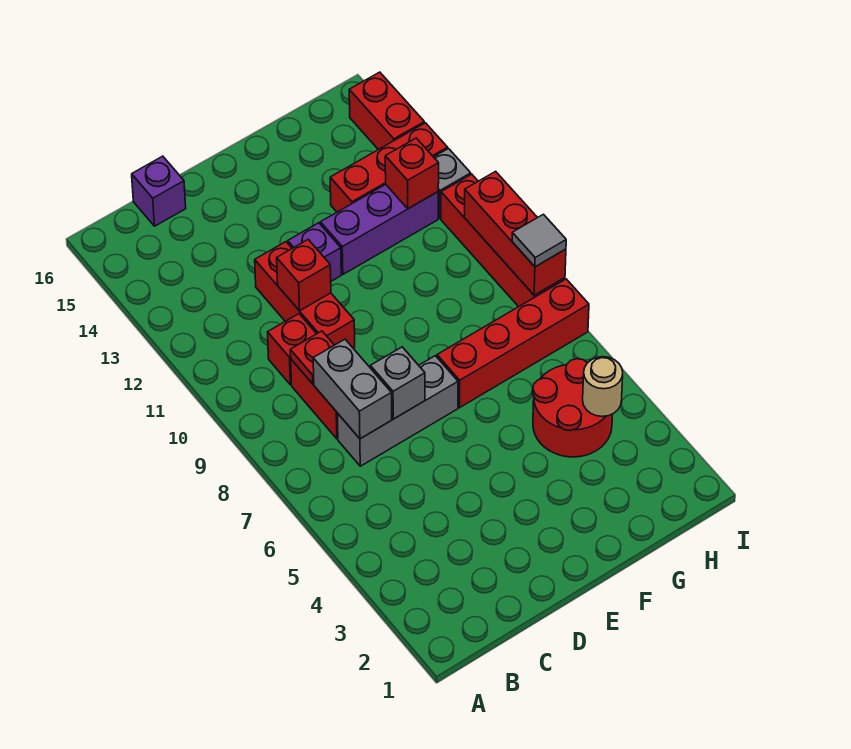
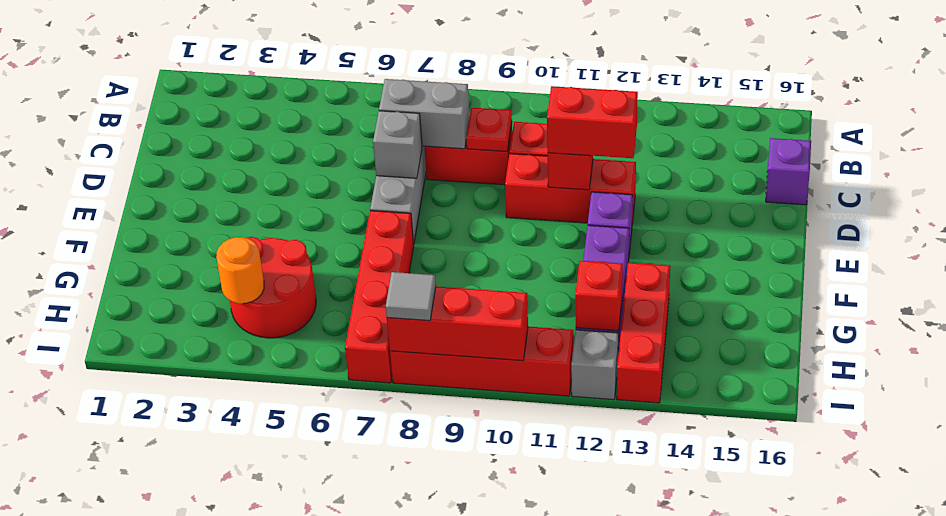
tan 1x1 round brick [583,357,623,416] -> orange 1x1 round brick [216,237,264,304]
red 1x2 brick [349,72,424,150] -> red 1x2 brick moved to [547,86,638,158]

